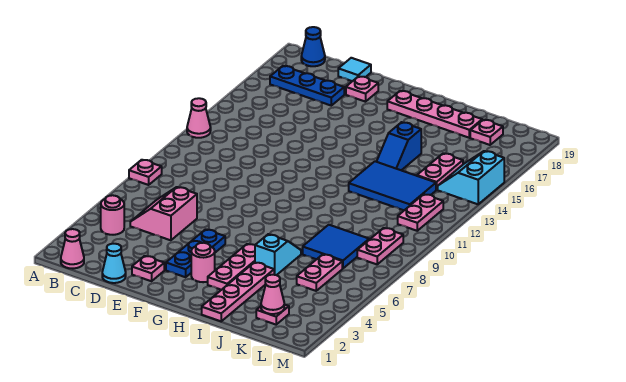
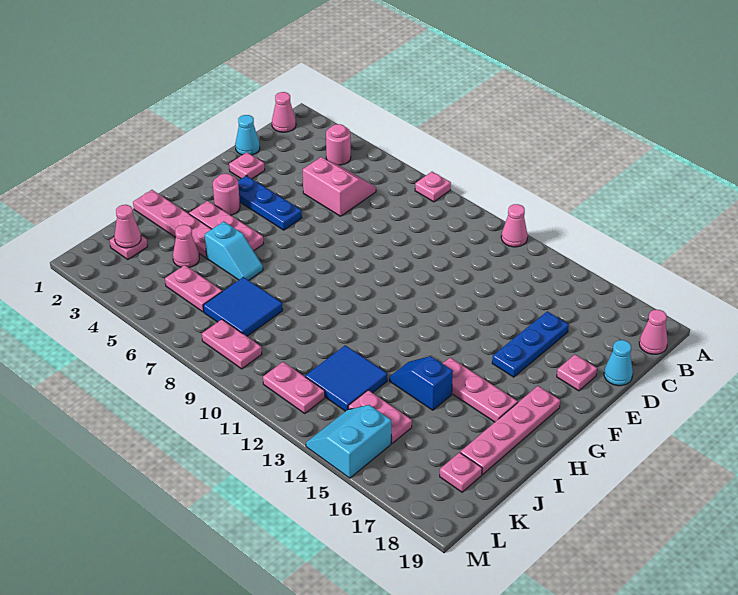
blue 1x3 plate [270,66,344,105] -> blue 1x3 plate moved to [492,311,569,377]
blue 1x1 cone [301,27,325,66] -> pink 1x1 cone [639,310,668,354]
cyan 1x1 tile [338,58,371,81] -> cyan 1x1 cone [604,340,633,386]
none -> pink 1x3 plate [443,358,518,422]
blue 2x3 tile [349,161,436,210] -> blue 2x2 tile [305,345,387,411]
none -> pink 1x1 cone [173,225,199,268]
cyan 2x2 slope [438,151,504,204] -> cyan 2x2 slope turned to [306,405,391,478]

